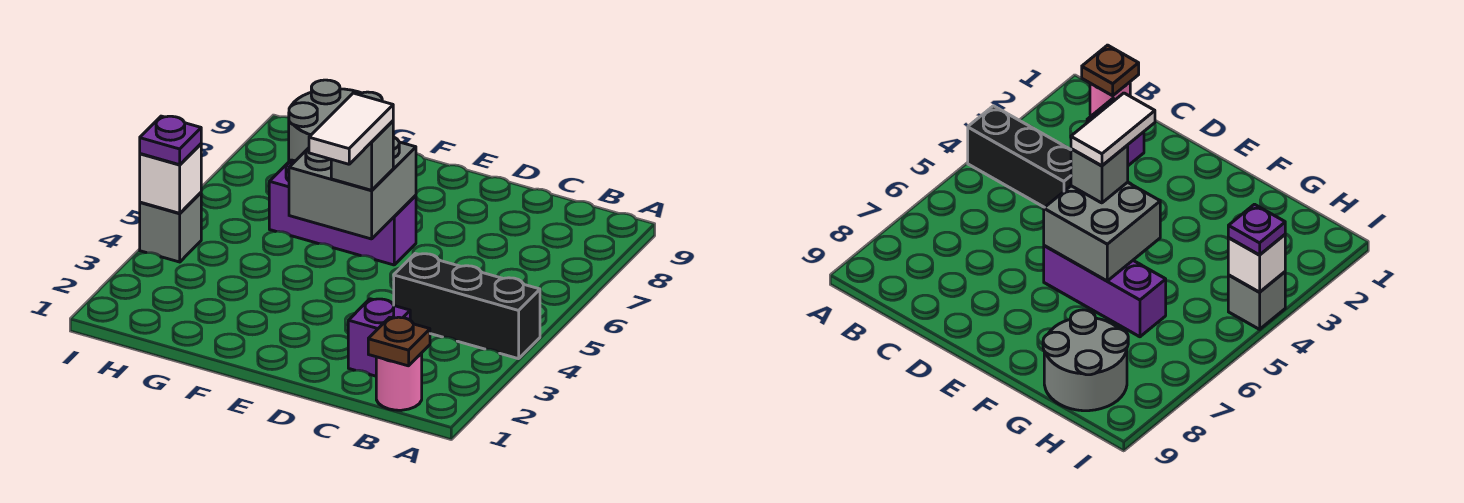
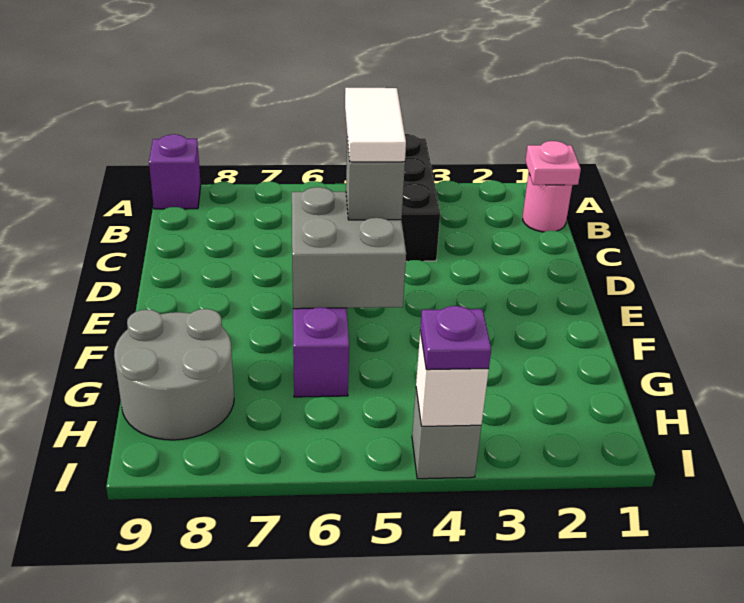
brown 1x1 plate [368,317,430,366] -> pink 1x1 plate [525,141,581,185]
purple 1x1 brick [348,299,410,376] -> purple 1x1 brick moved to [149,134,201,209]
white 1x2 tile [309,93,393,164] -> white 1x2 tile turned to [345,88,406,162]

